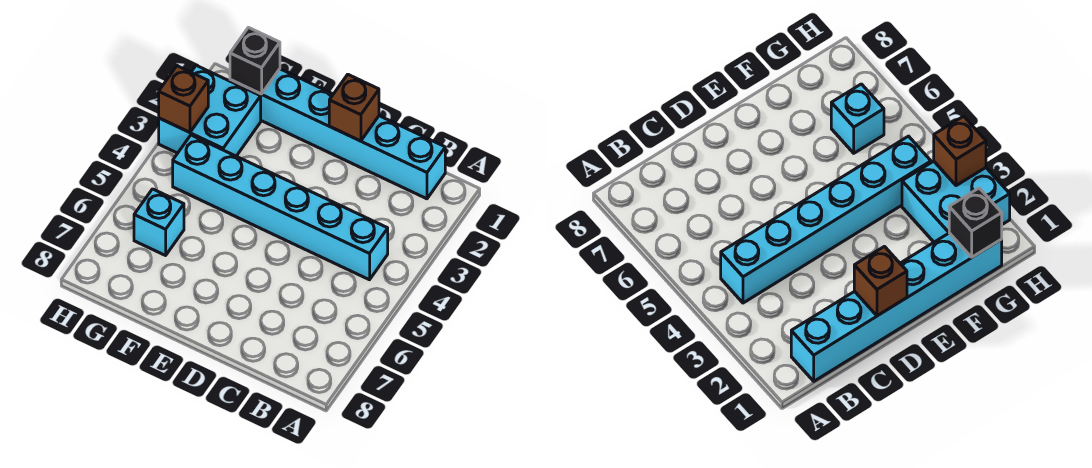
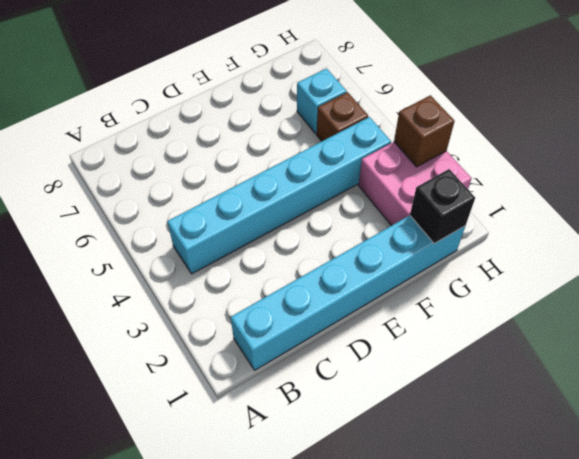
brown 1x1 brick [329,75,379,141] -> brown 1x1 brick moved to [317,92,368,141]
cyan 2x2 brick [159,65,261,156] -> pink 2x2 brick [358,142,471,226]

